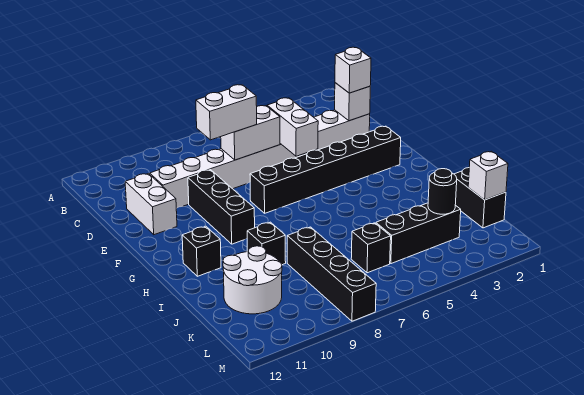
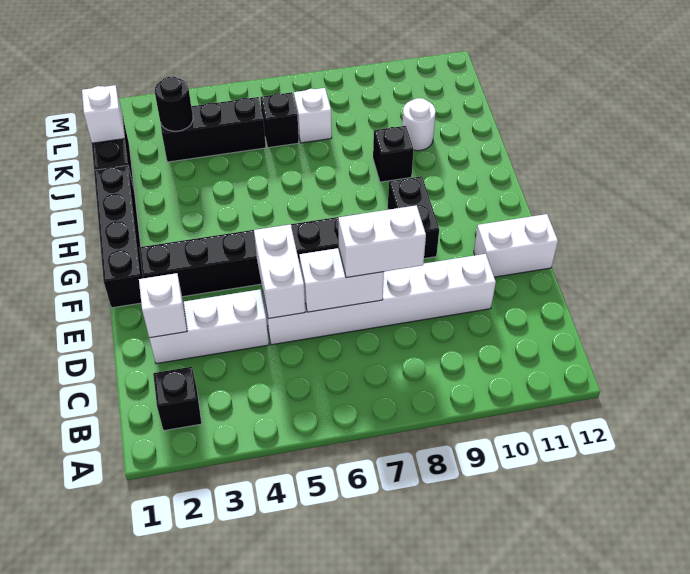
white 1x1 brick [335,47,371,93] -> white 1x1 brick moved to [294,88,332,143]
white 1x2 brick [125,174,177,235] -> white 1x2 brick turned to [474,214,558,277]
black 1x3 brick [188,170,255,244] -> black 1x2 brick [388,176,439,259]
black 1x1 brick [182,226,221,276] -> black 1x1 brick moved to [153,367,202,431]
black 1x4 brick [287,227,376,321] -> black 1x4 brick moved to [94,166,143,308]
white 2x2 round brick [223,246,282,314] -> white 1x1 round brick [402,98,436,151]

